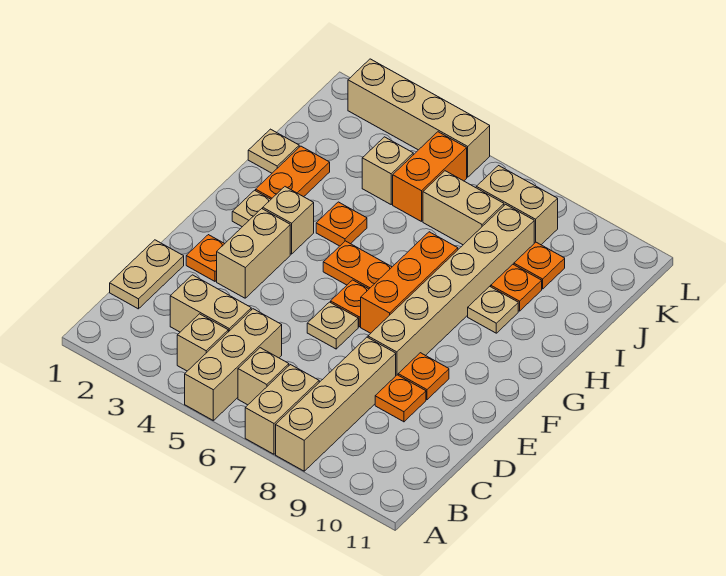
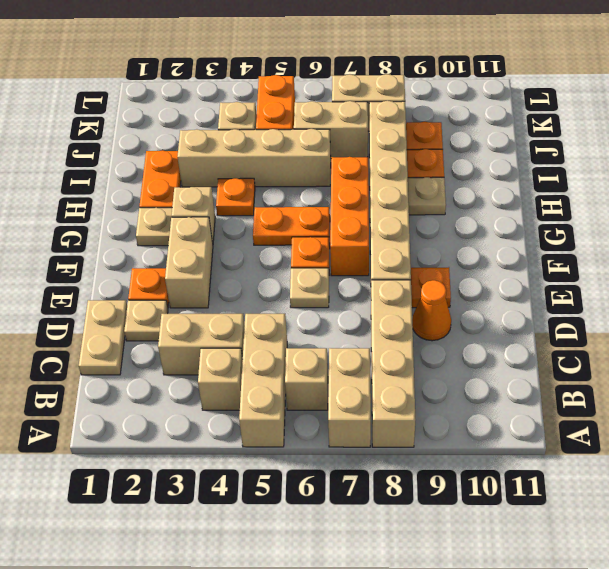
orange 1x1 plate [375,375,426,422] -> orange 1x1 cone [412,280,451,341]
tan 1x1 plate [248,129,299,173] -> tan 1x1 plate moved to [124,300,168,341]
tan 1x4 brick [348,59,490,177] -> tan 1x4 brick moved to [177,129,331,187]

